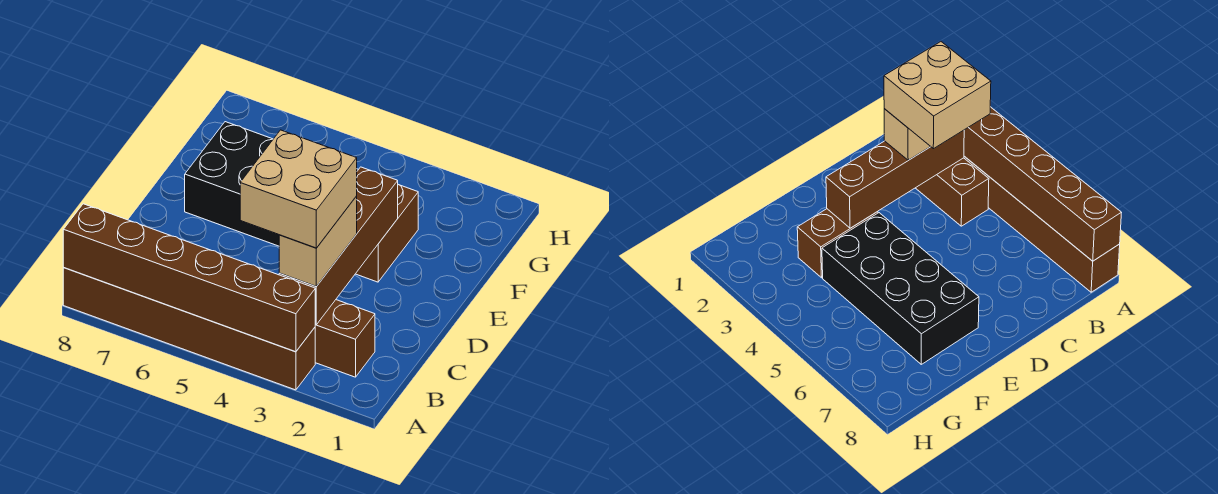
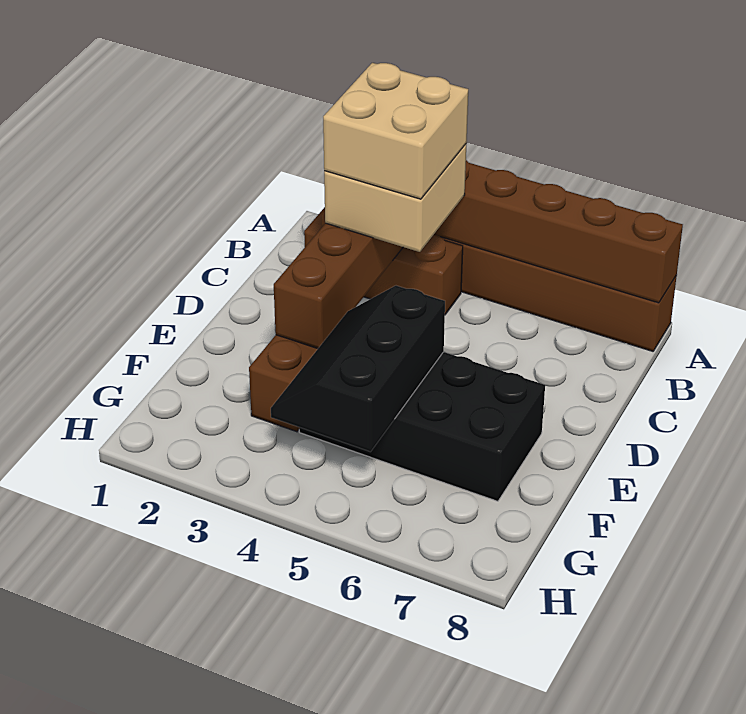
tan 1x2 brick [279,196,357,286] -> tan 2x2 brick [324,144,466,252]
none -> black 2x3 slope [271,286,445,452]

